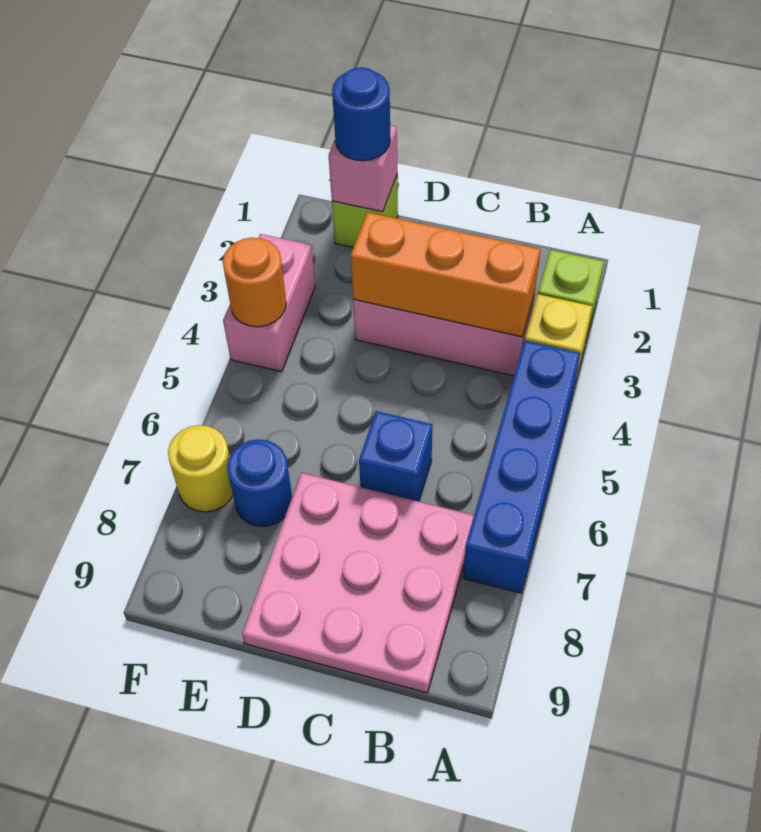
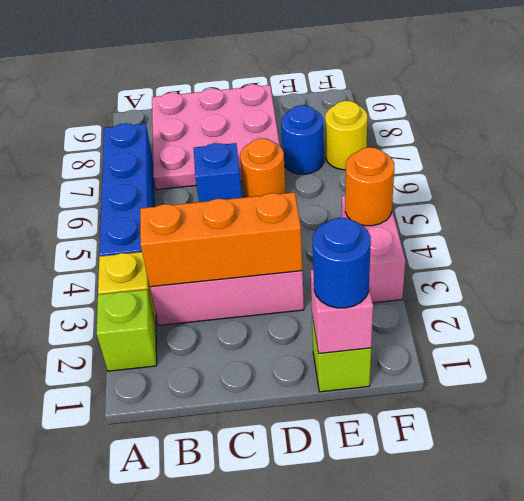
none -> orange 1x1 round brick [240,138,286,197]

